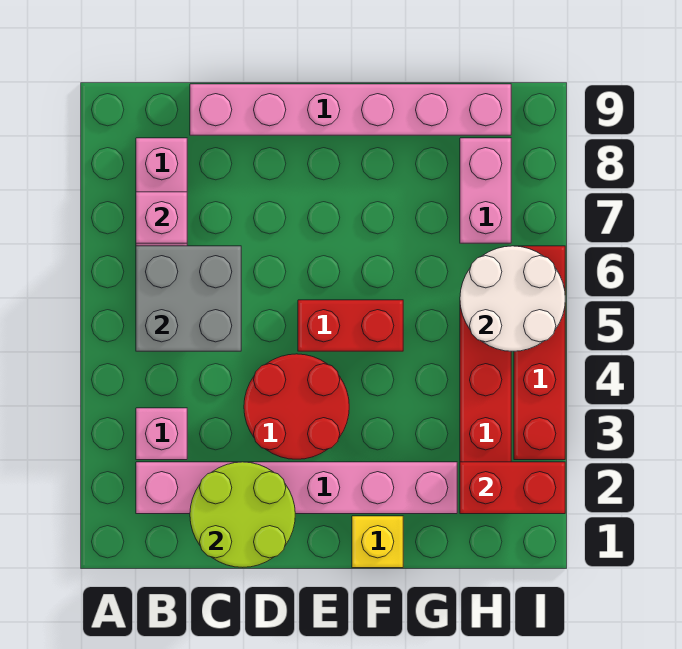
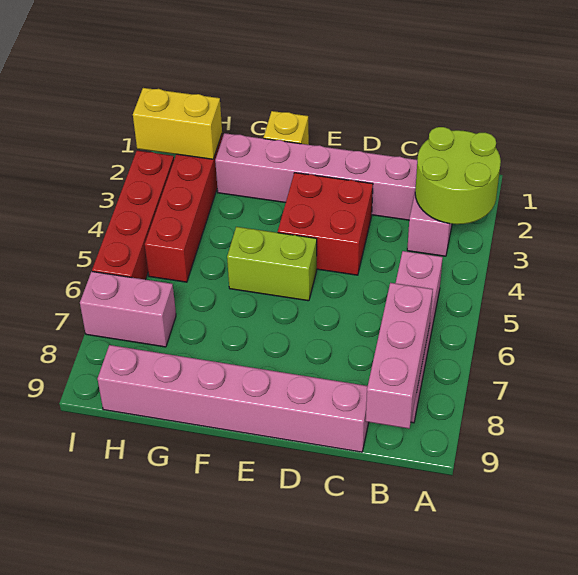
grey 2x2 brick [136,246,241,351] -> none
pink 1x1 brick [136,192,187,243] -> pink 1x3 brick [366,283,433,429]
lime 2x2 round brick [190,462,295,567] -> lime 2x2 round brick moved to [415,127,501,224]
red 2x2 round brick [244,354,349,459] -> red 2x2 brick [278,173,373,275]
red 1x2 brick [298,300,403,351] -> lime 1x2 brick [227,227,317,301]
red 1x2 brick [460,462,565,514] -> yellow 1x2 brick [133,88,222,159]
white 2x2 round brick [460,246,565,351] -> none
pink 1x2 brick [460,138,511,243] -> pink 1x2 brick turned to [80,272,176,347]

